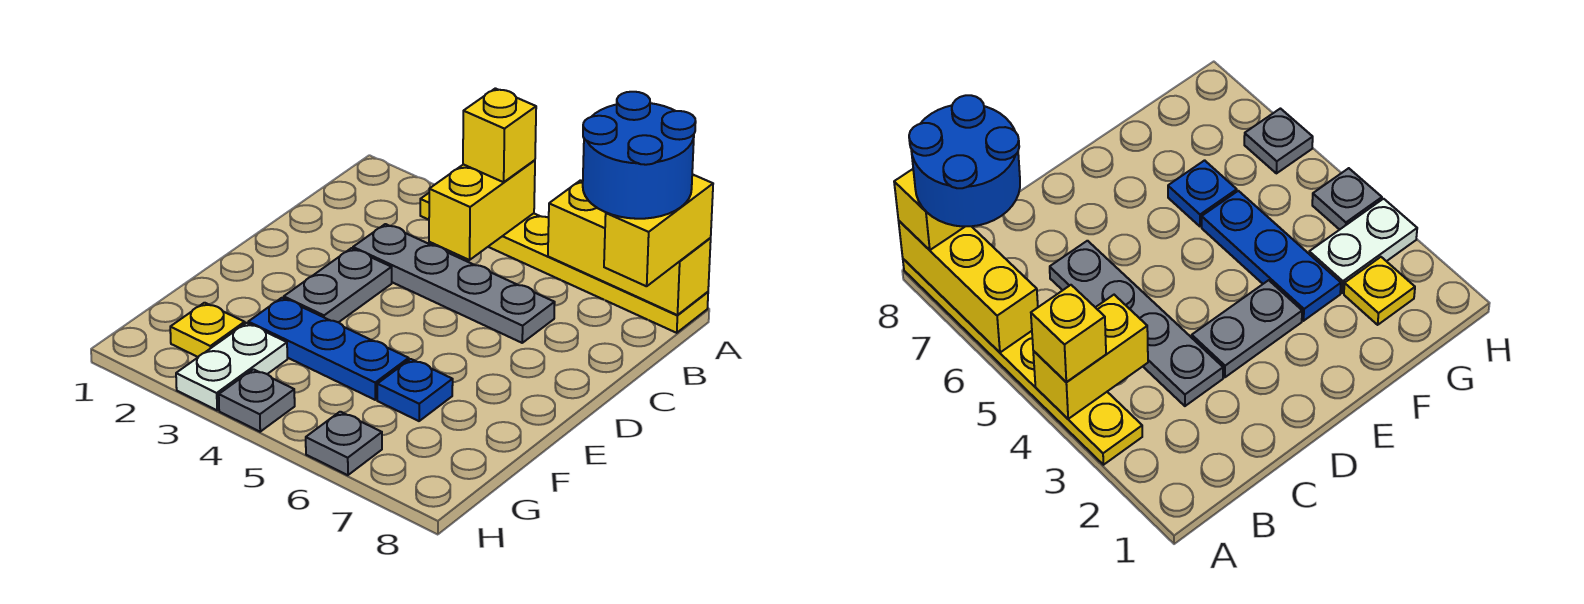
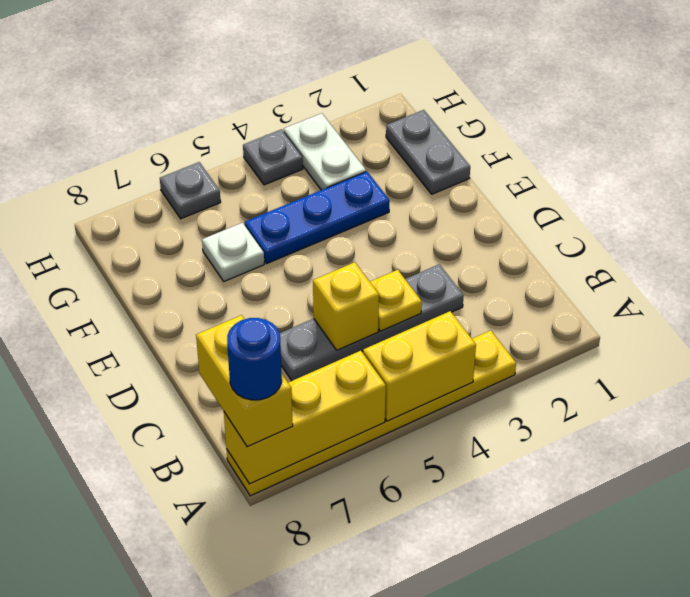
yellow 1x2 brick [429,160,535,260] -> yellow 1x2 brick turned to [363,311,476,421]
yellow 1x1 brick [463,88,536,182] -> yellow 1x1 brick moved to [313,262,379,350]
blue 2x2 round brick [583,92,696,219] -> blue 1x1 round brick [227,318,282,400]
grey 1x2 plate [284,248,392,322] -> grey 1x2 plate moved to [386,110,470,194]
blue 1x1 plate [377,359,453,421] -> white 1x1 plate [202,223,264,281]
yellow 1x1 plate [170,303,245,357] -> yellow 1x1 plate moved to [370,270,422,331]

